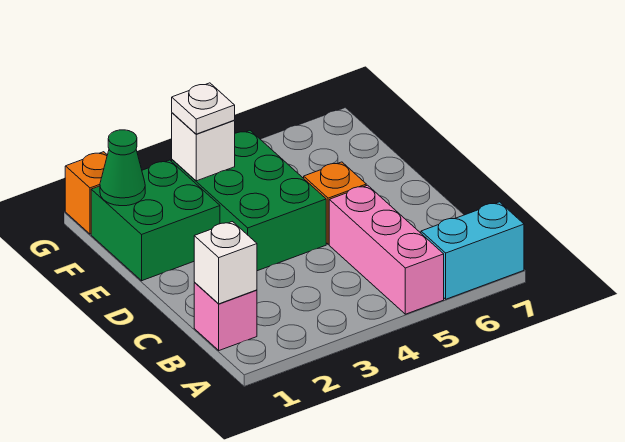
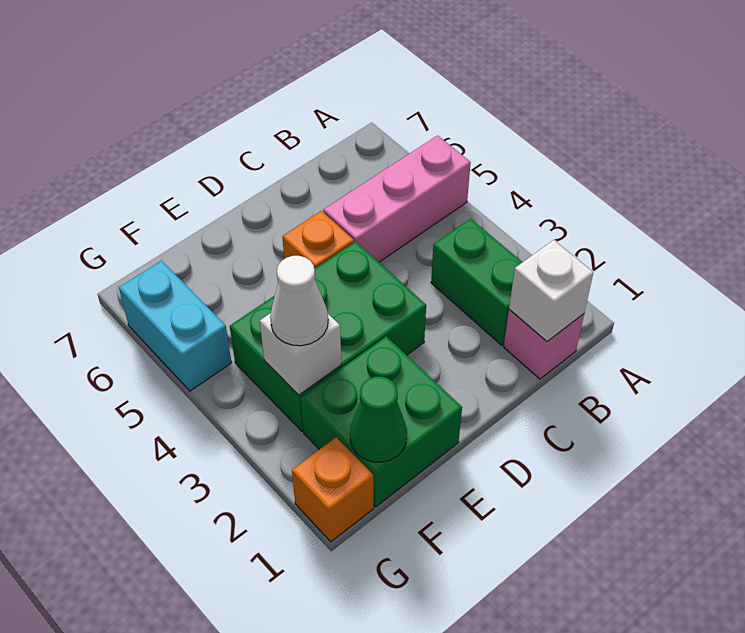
cyan 1x2 brick [421,202,524,299] -> cyan 1x2 brick moved to [119,261,232,391]
none -> green 1x2 brick [431,219,522,345]
white 1x1 plate [172,83,235,134] -> white 1x1 cone [270,256,328,346]

